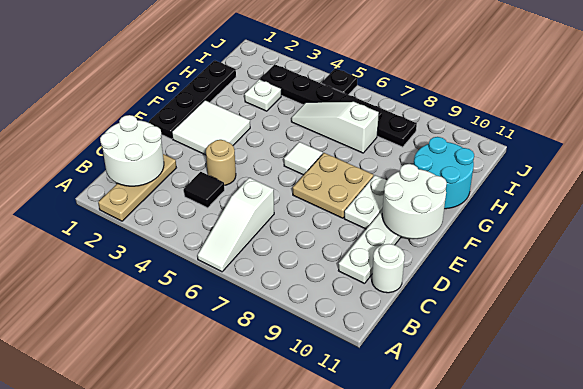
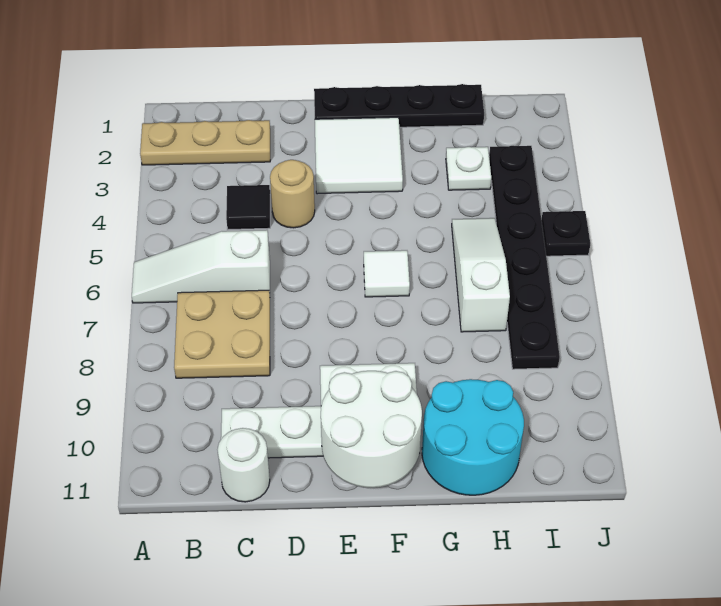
white 2x2 round brick [100,115,164,186] -> none
tan 2x2 plate [293,153,373,218] -> tan 2x2 plate moved to [174,290,270,378]

